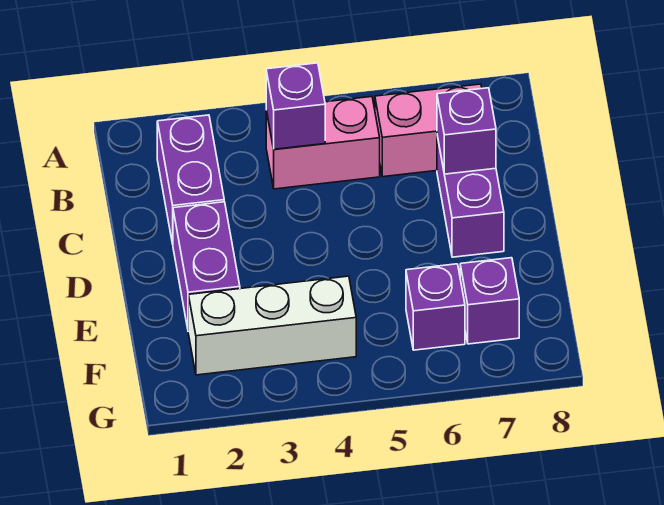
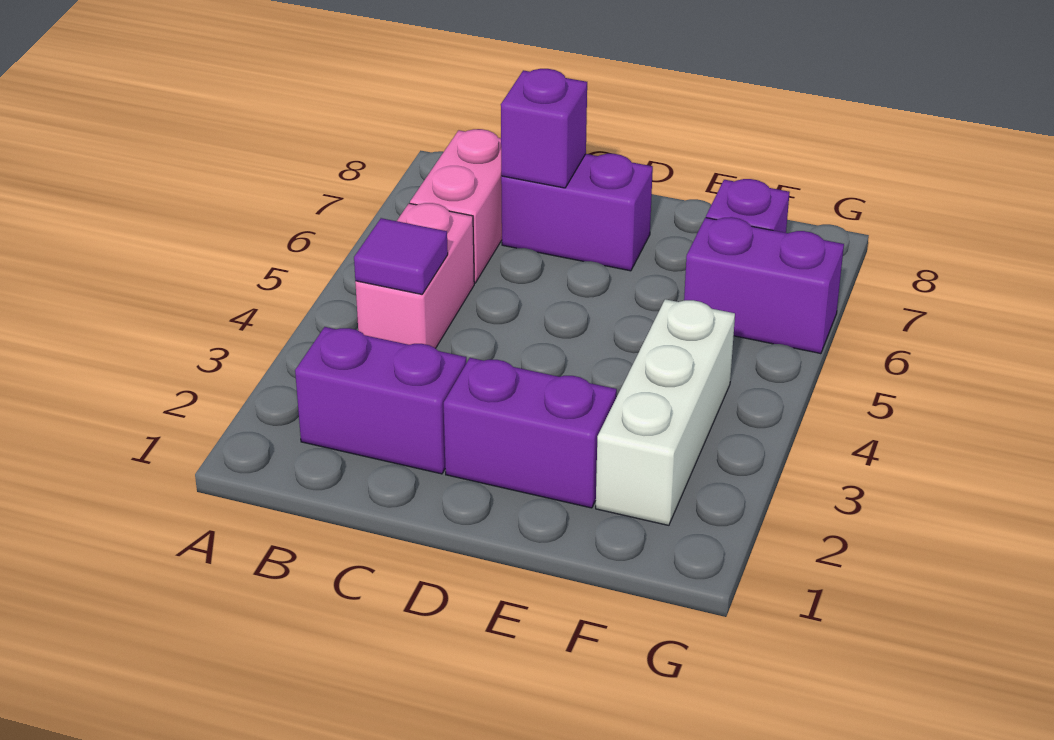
purple 1x1 brick [266,63,325,149] -> purple 1x1 tile [354,218,448,294]
purple 1x1 brick [406,264,465,350] -> purple 1x2 brick [684,217,844,354]

